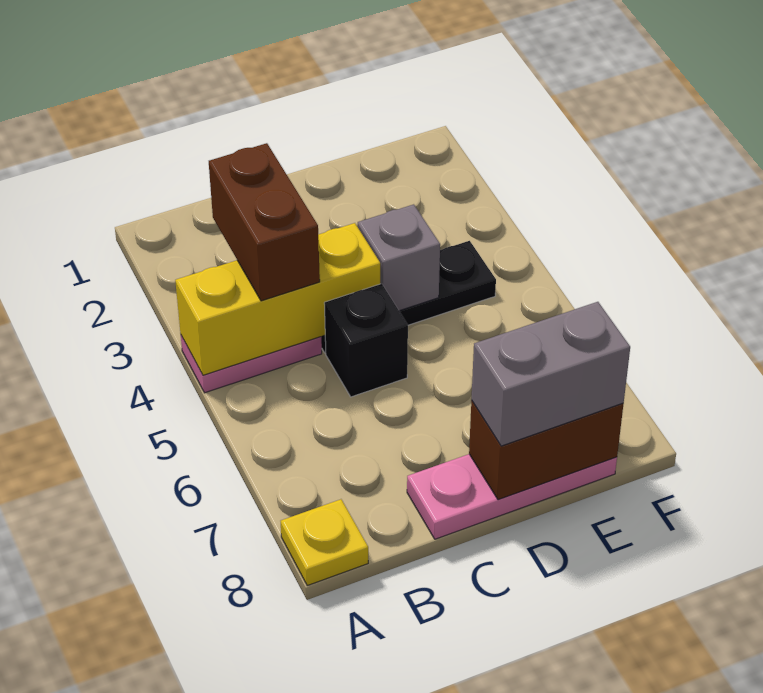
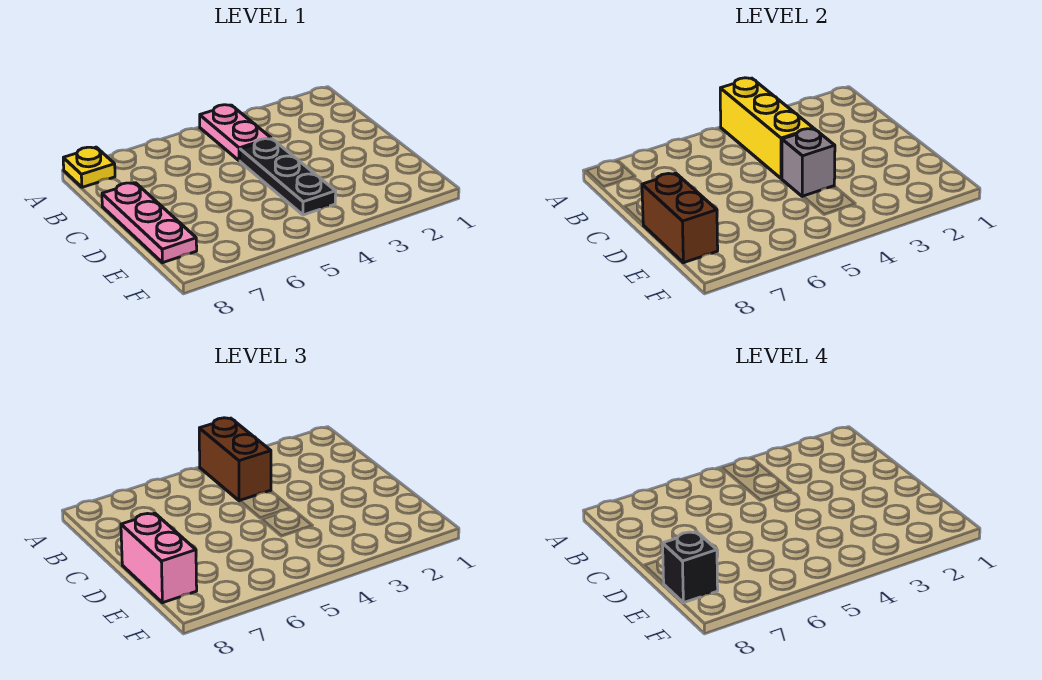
brown 1x2 brick [209,143,320,301] -> brown 1x2 brick turned to [199,418,271,501]
black 1x1 brick [324,284,408,397] -> black 1x1 brick moved to [663,532,718,603]
grey 1x2 brick [471,302,630,446] -> pink 1x2 brick [121,513,197,603]

